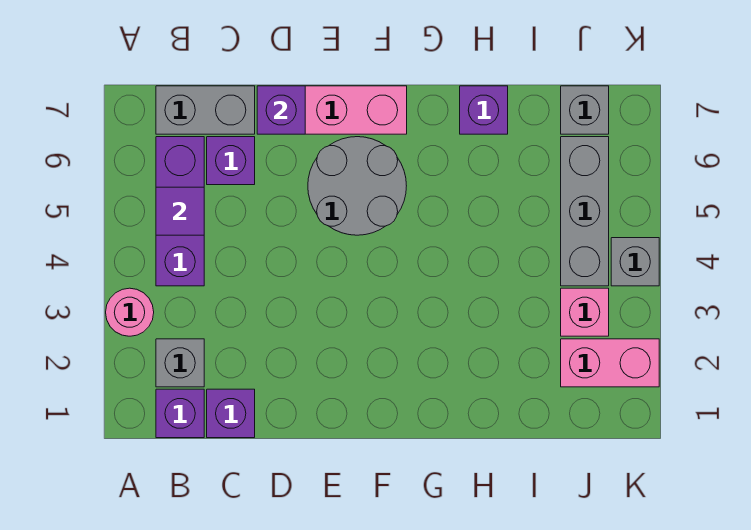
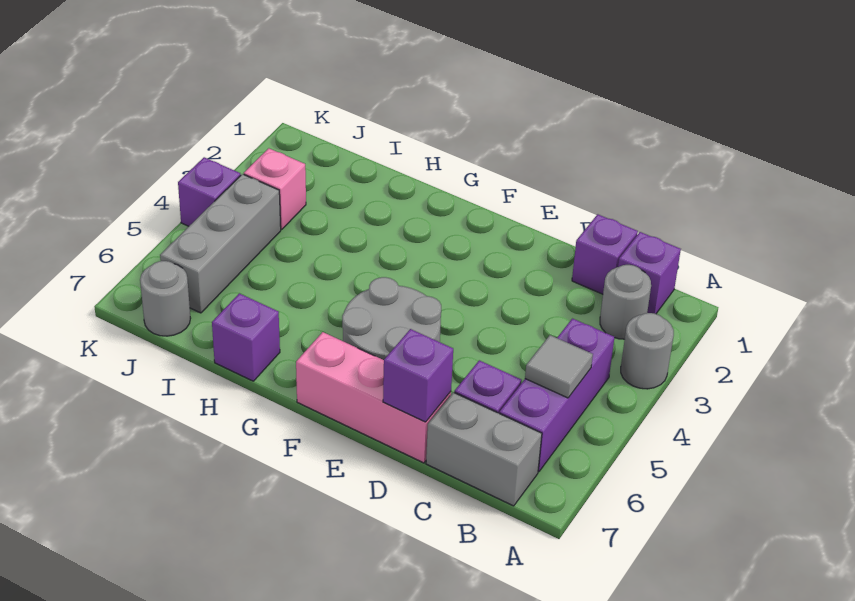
pink 1x1 round brick [106,288,154,336] -> grey 1x1 round brick [621,313,674,389]
grey 1x1 brick [156,339,204,387] -> grey 1x1 round brick [600,265,651,339]
purple 1x1 tile [156,187,204,235] -> grey 1x1 tile [525,335,593,398]
pink 1x2 brick [561,339,659,387] -> none
grey 1x1 brick [561,86,609,134] -> grey 1x1 round brick [140,261,191,336]
grey 1x1 brick [611,238,659,286] -> purple 1x1 brick [178,157,241,226]

